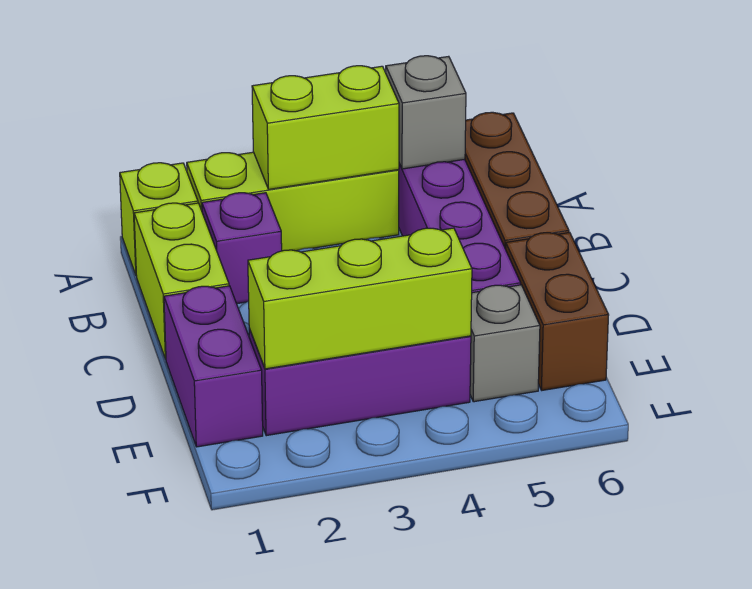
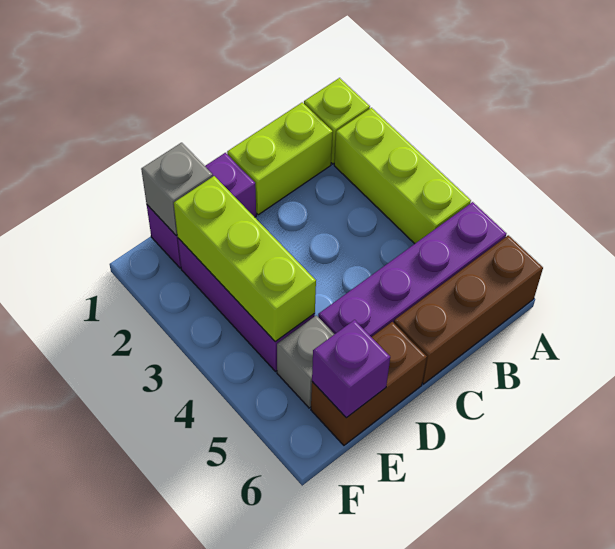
lime 1x2 brick [252,66,399,189] -> none
grey 1x1 brick [386,56,466,169] -> grey 1x1 brick moved to [141,143,213,236]
purple 1x1 brick [202,193,282,304] -> purple 1x1 brick moved to [312,320,390,418]

